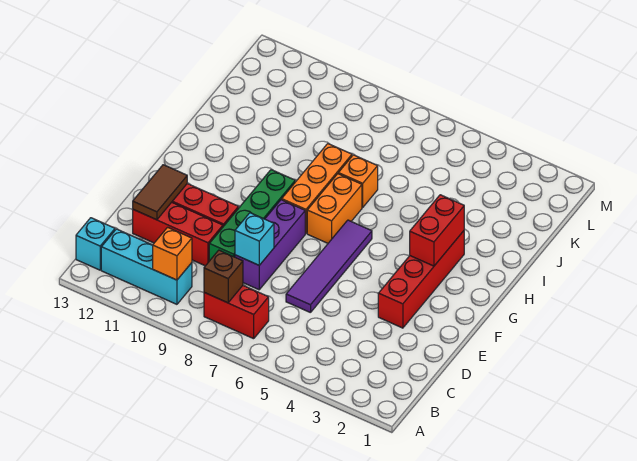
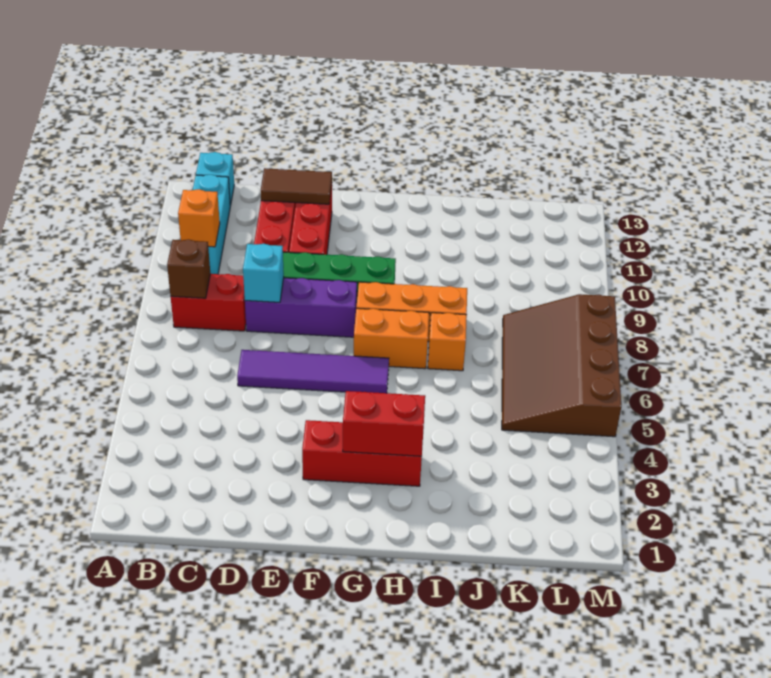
red 1x2 brick [204,286,269,339] -> red 1x2 brick turned to [171,274,246,331]
red 1x4 brick [378,231,464,328] -> red 1x3 brick [302,420,422,486]
none -> brown 3x4 slope [502,294,621,437]

